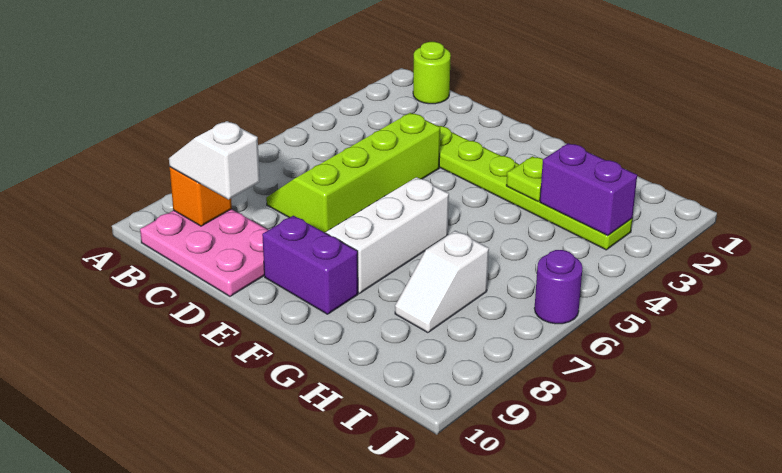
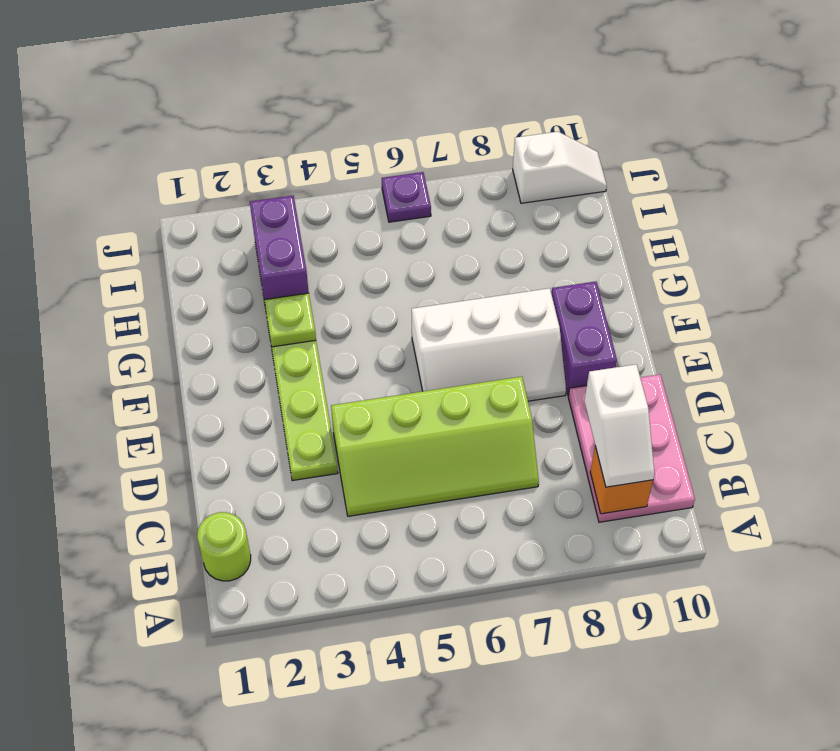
white 1x2 slope [395,231,489,333] -> white 1x2 slope moved to [513,132,607,203]
purple 1x1 round brick [534,250,583,324] -> purple 1x1 plate [382,172,431,222]

